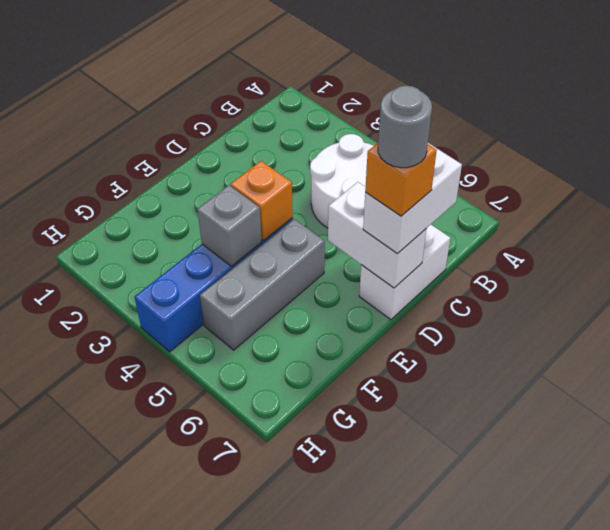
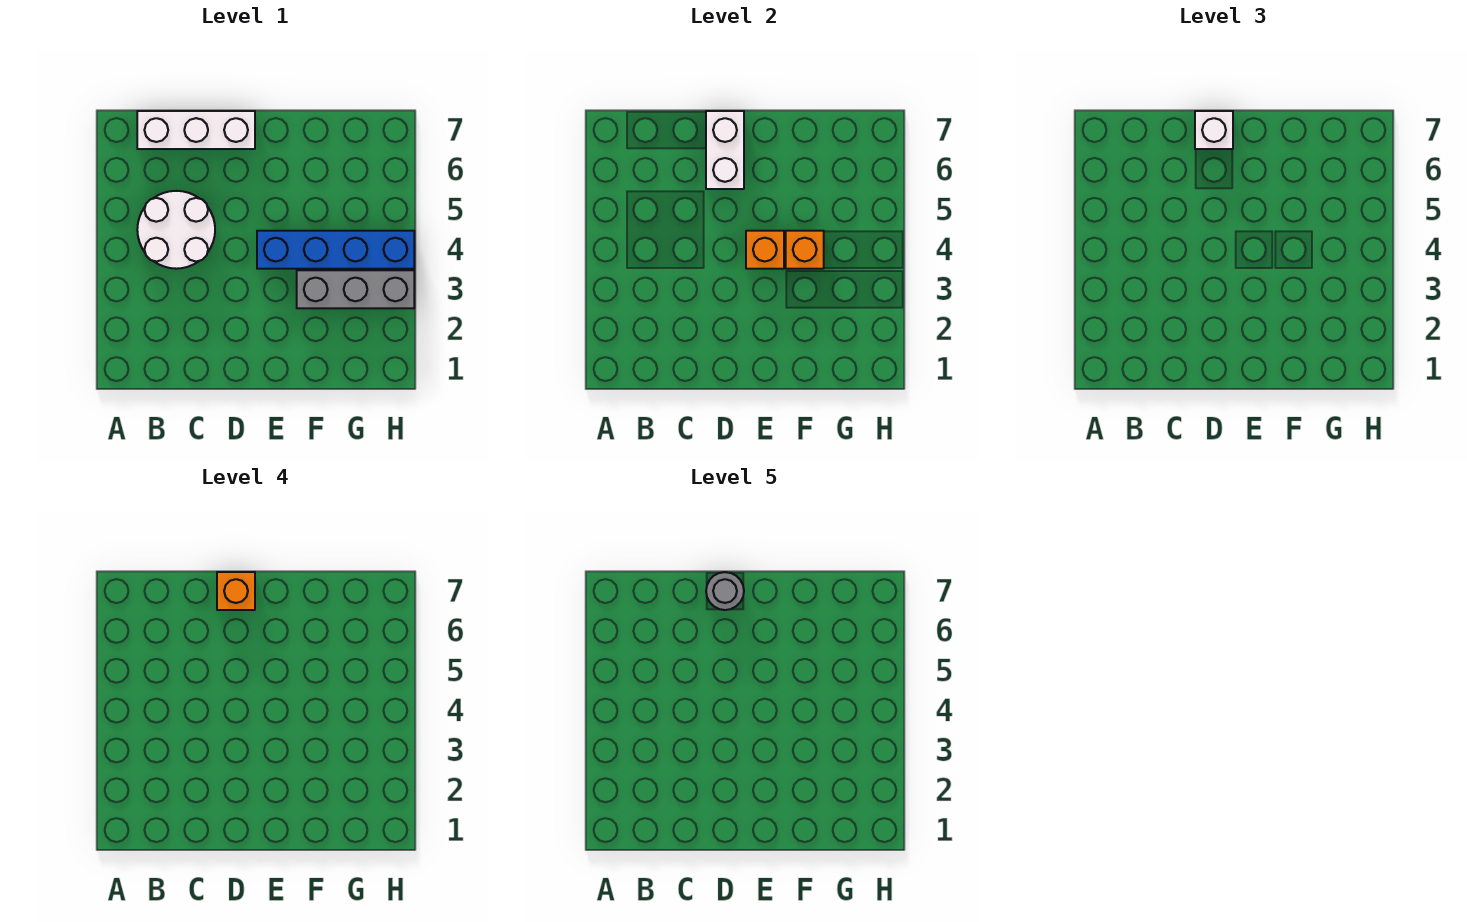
white 1x2 brick [359,225,450,320] -> white 1x3 brick [137,111,255,149]
white 1x2 brick [363,143,462,253] -> white 1x1 brick [1195,111,1233,149]
grey 1x3 brick [200,219,325,350] -> grey 1x3 brick moved to [297,270,414,308]
grey 1x1 brick [197,185,262,266] -> orange 1x1 brick [786,231,824,269]

